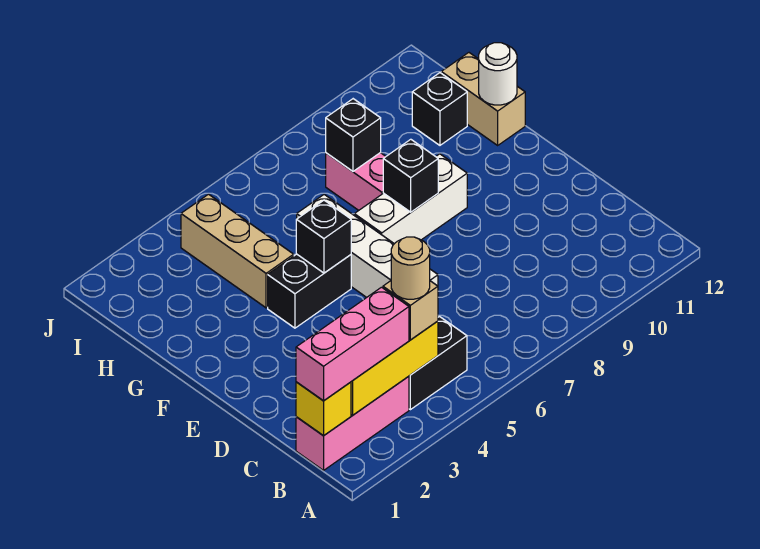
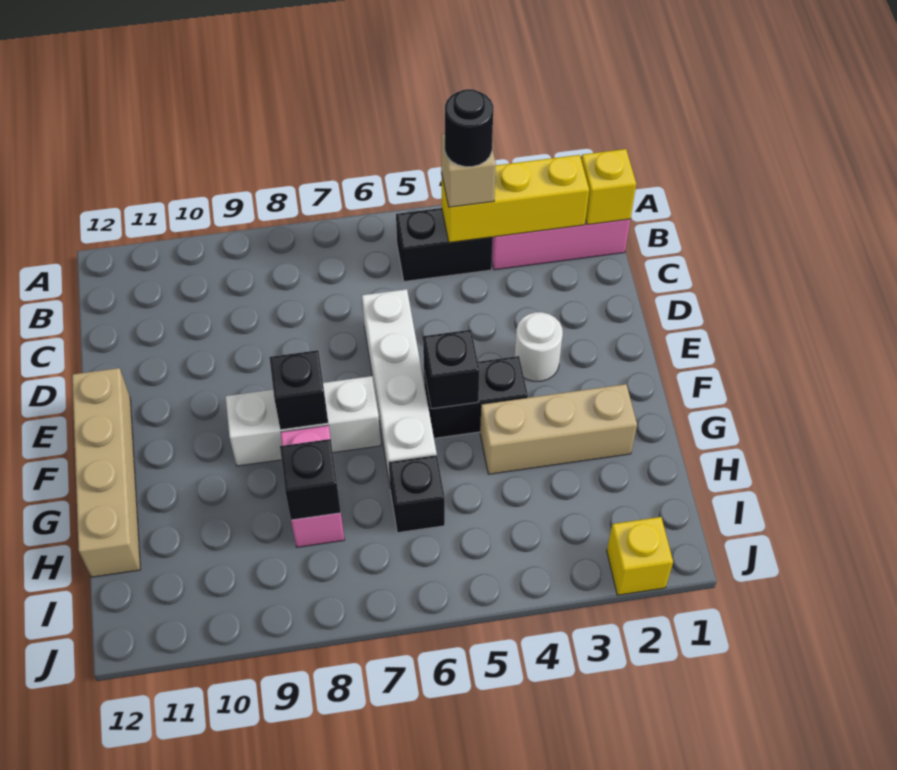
pink 1x3 brick [296,287,409,401] -> none
tan 1x1 round brick [391,237,430,299] -> black 1x1 round brick [445,89,493,167]
tan 1x3 brick [181,194,294,308] -> tan 1x3 brick turned to [480,384,637,474]
tan 1x2 brick [441,53,525,145] -> tan 1x4 brick [72,368,141,577]
white 1x1 round brick [479,43,517,105] -> white 1x1 round brick moved to [515,312,563,381]
black 1x1 brick [412,73,467,145] -> black 1x1 brick moved to [389,455,445,533]
none -> yellow 1x1 brick [607,517,673,595]

